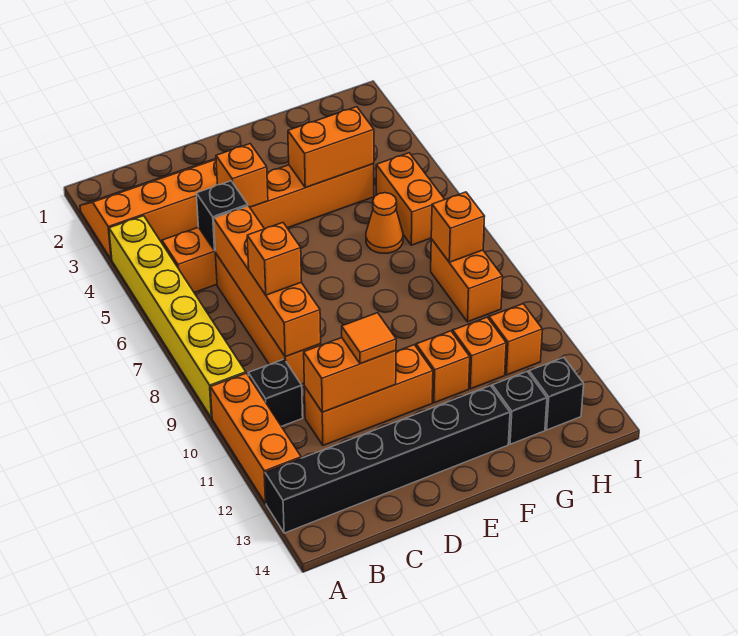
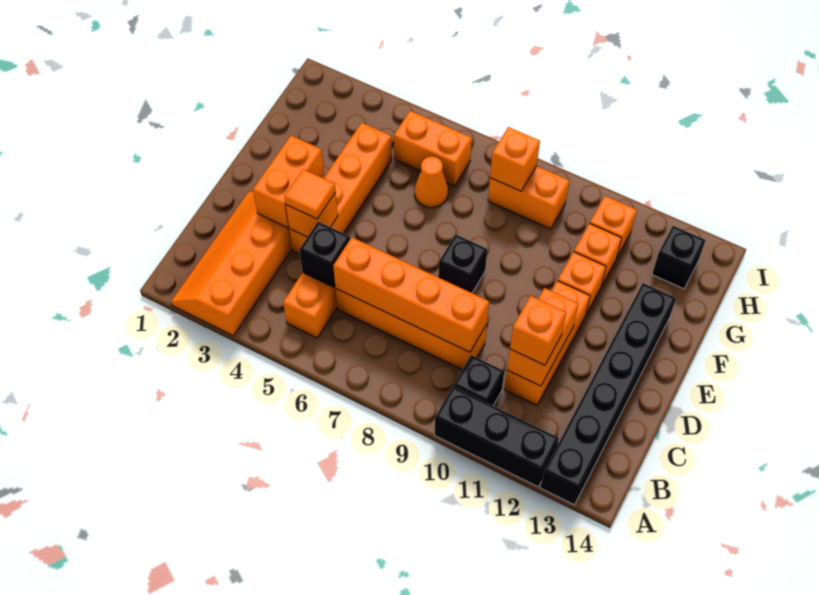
yellow 1x6 brick [109,216,246,418] -> none
orange 1x3 brick [210,373,301,503] -> black 1x3 brick [435,386,559,487]
orange 1x1 brick [247,223,302,295] -> orange 1x1 brick moved to [510,296,566,365]
orange 1x1 tile [342,313,396,364] -> orange 1x1 tile moved to [284,169,336,219]
orange 1x2 brick [288,107,374,188] -> orange 1x2 brick moved to [253,136,324,228]
black 1x1 brick [492,371,547,444] -> black 1x1 brick moved to [438,234,487,293]

